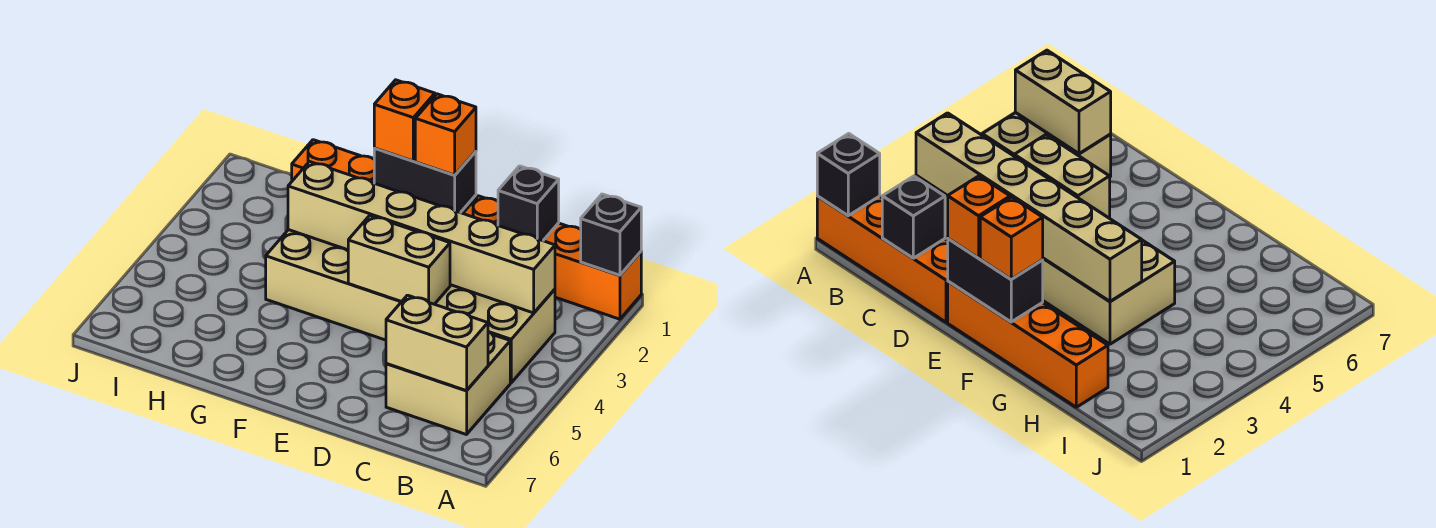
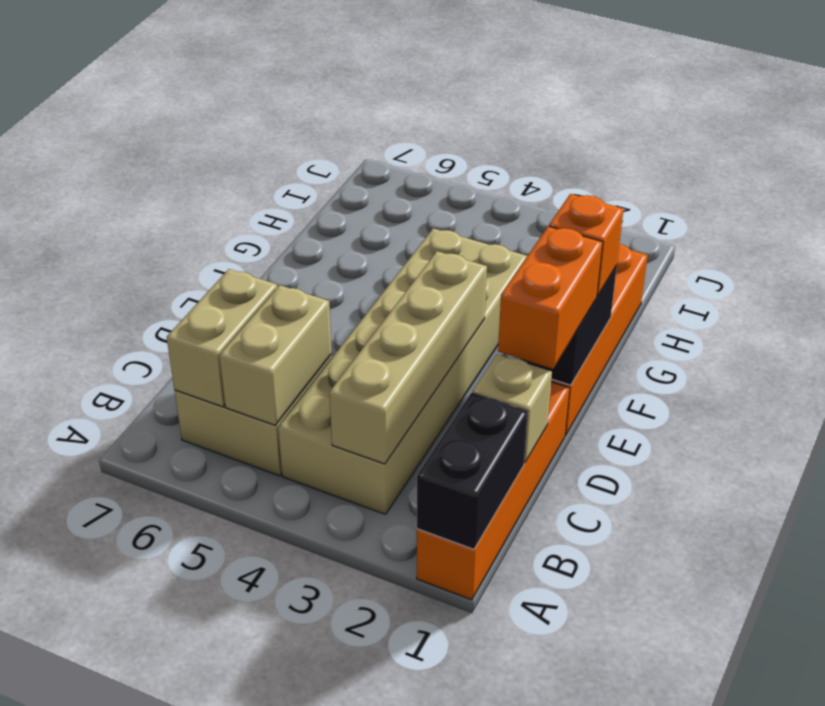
black 1x1 brick [581,194,641,275] -> black 1x2 brick [417,393,528,549]
tan 1x6 brick [288,162,555,313] -> tan 1x4 brick [329,251,487,464]
black 1x1 brick [498,166,559,241] -> tan 1x1 brick [473,354,552,463]
tan 1x2 brick [348,215,450,304] -> tan 1x2 brick moved to [219,285,332,425]
orange 1x1 brick [415,94,476,175] -> orange 1x2 brick [498,226,603,369]

